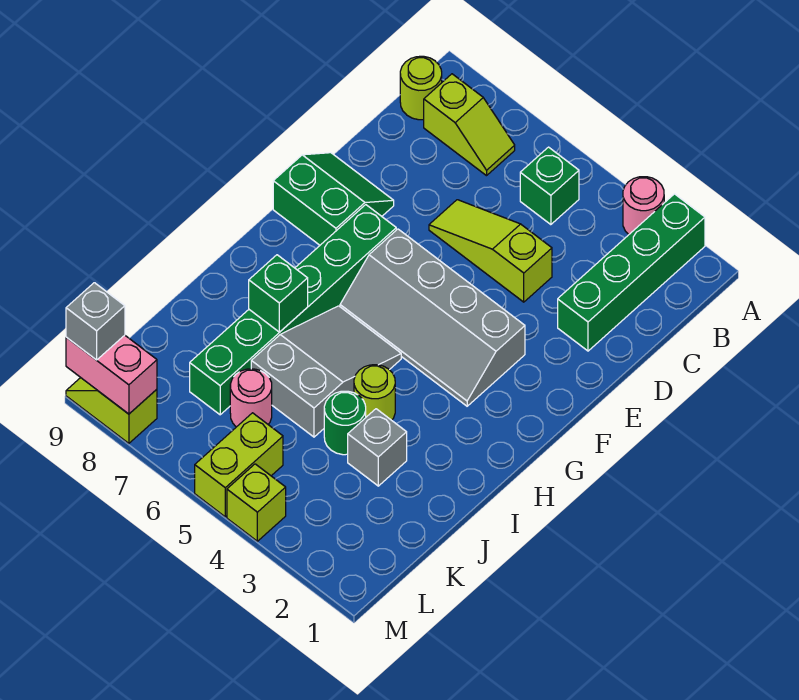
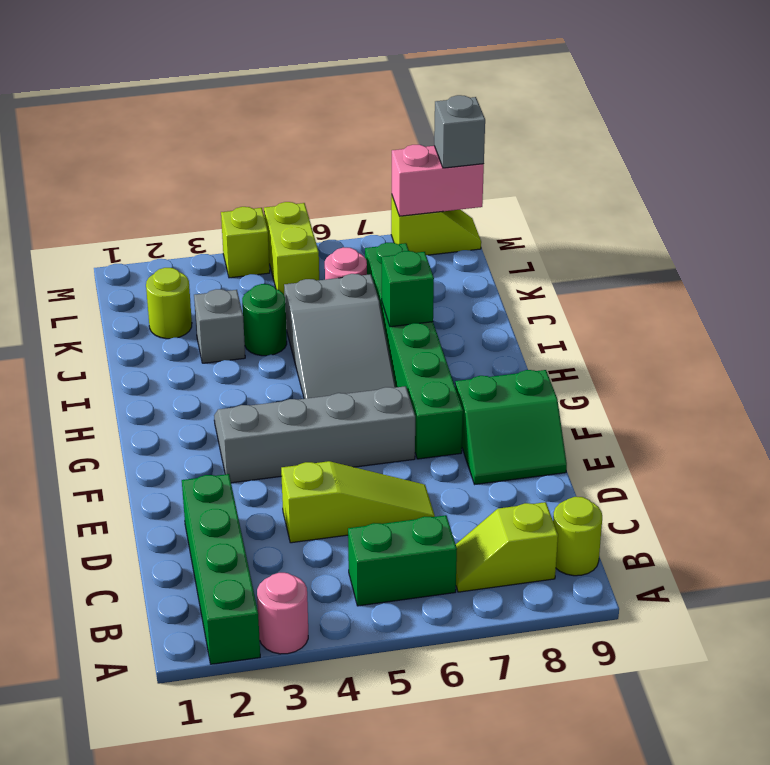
green 1x1 brick [520,147,579,225] -> green 1x2 brick [348,515,457,606]
lime 1x1 round brick [354,365,395,420] -> lime 1x1 round brick moved to [146,268,192,339]

